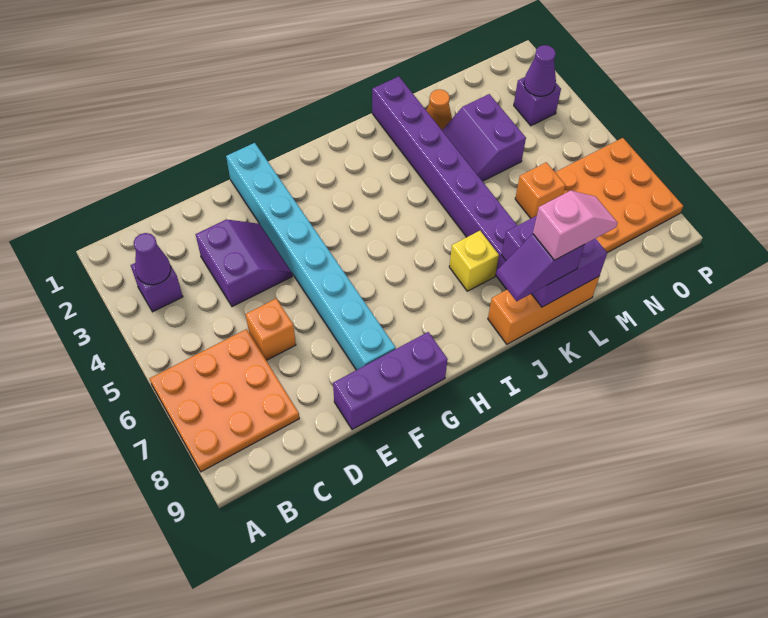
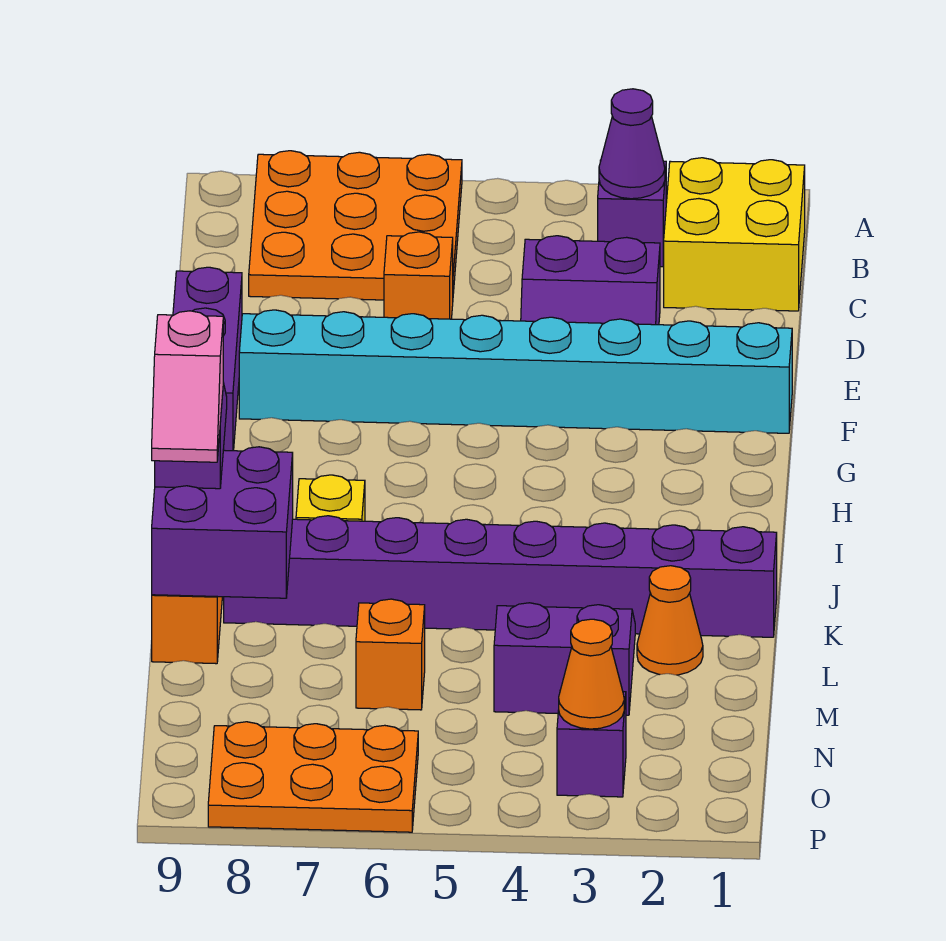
none -> yellow 2x2 brick [663,158,805,311]
orange 3x3 plate [555,138,683,253] -> orange 2x3 plate [208,722,418,832]
purple 1x1 cone [524,45,556,96] -> orange 1x1 cone [559,619,624,729]

